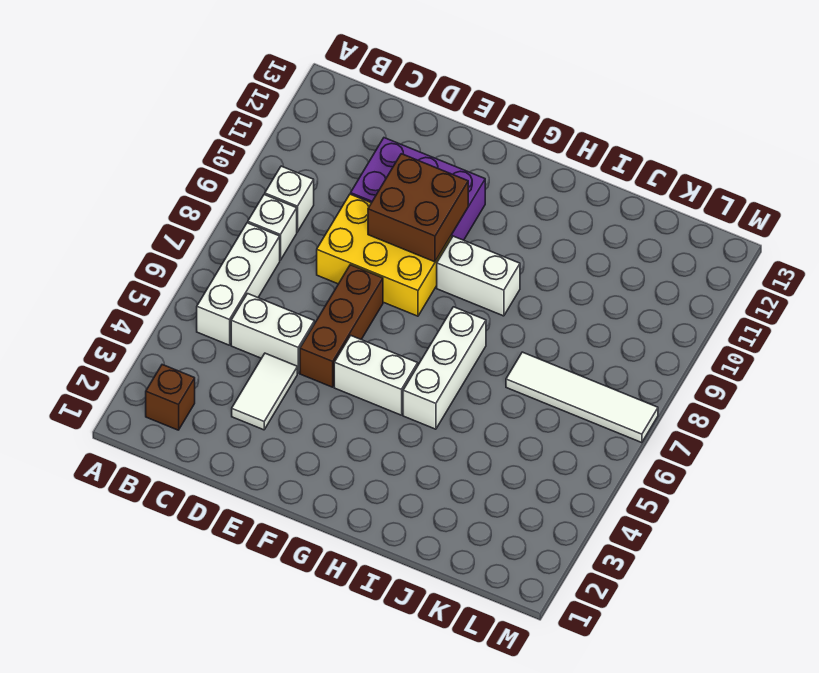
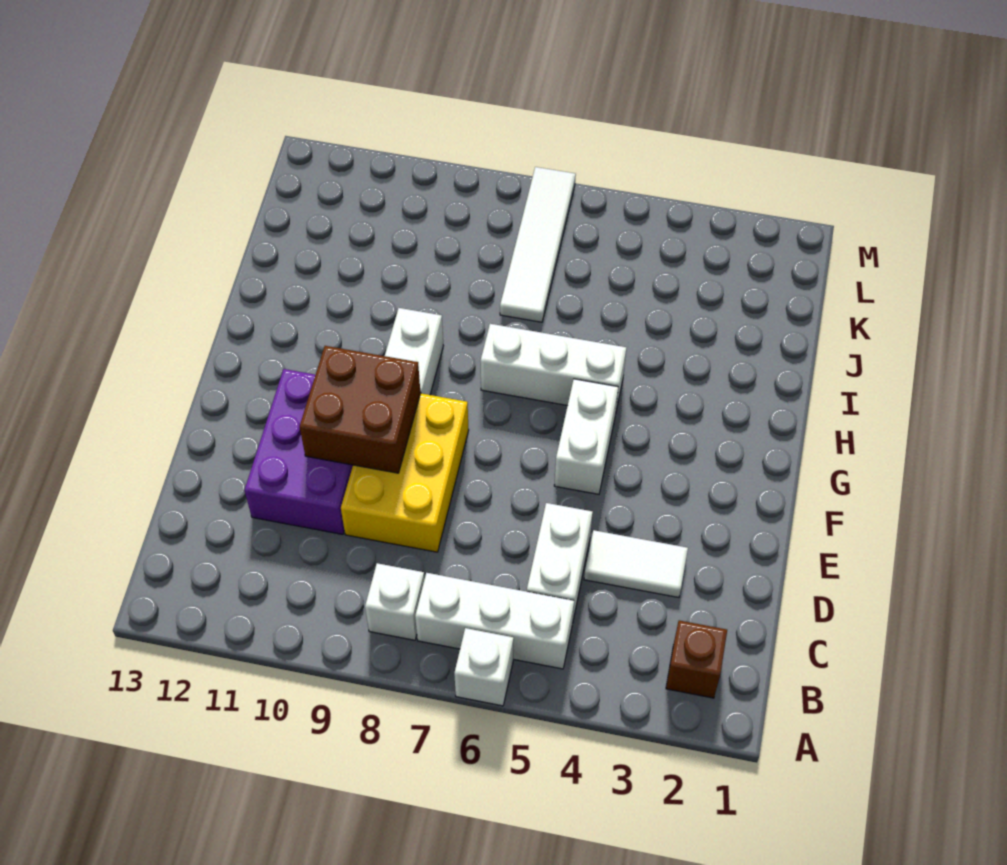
white 1x1 brick [265,166,314,232] -> white 1x1 brick moved to [454,628,514,706]
brown 1x3 brick [300,265,383,387] -> none

